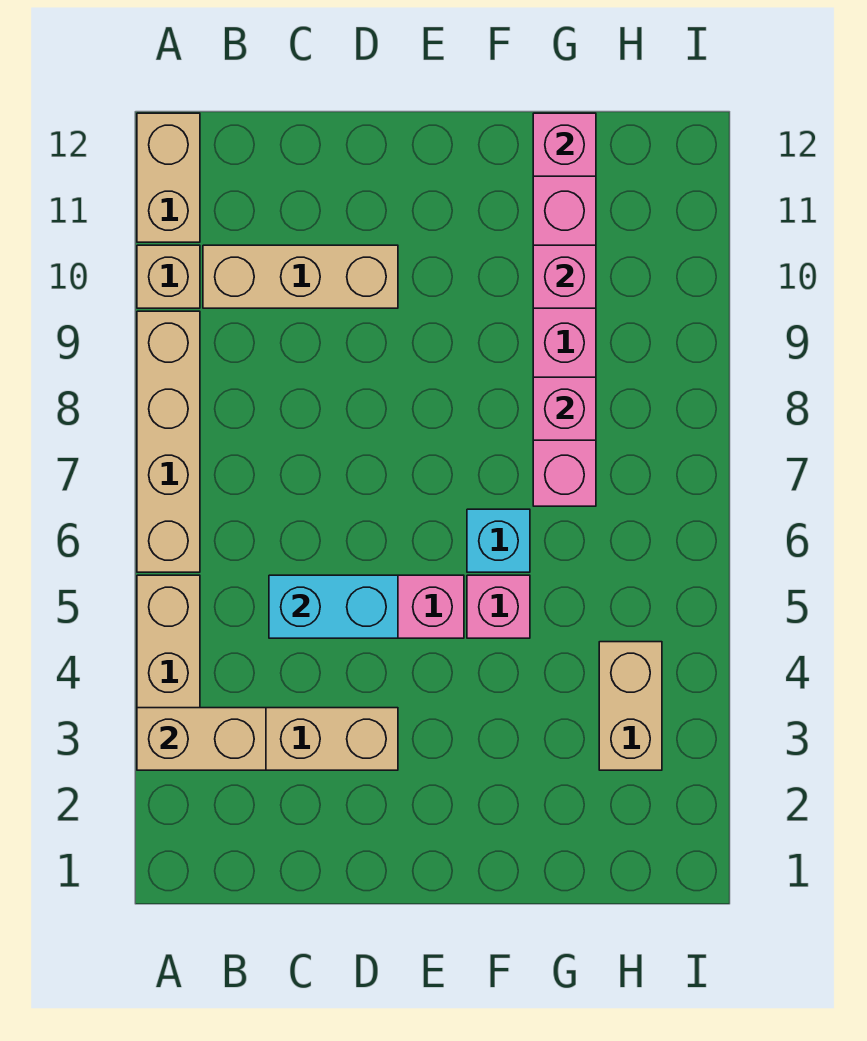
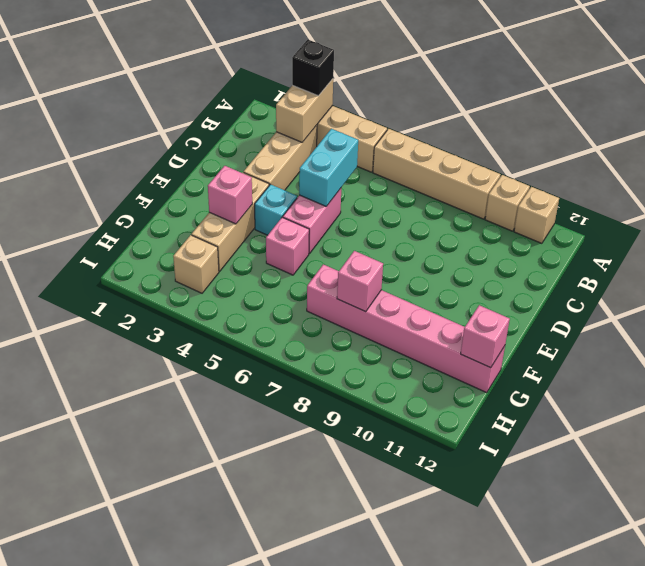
none -> black 1x1 brick [292,40,334,96]
tan 1x2 brick [137,113,200,242] -> tan 1x1 brick [514,187,559,243]
tan 1x3 brick [203,245,398,308] -> tan 1x3 brick moved to [192,173,269,271]
cyan 1x1 brick [467,509,530,572] -> cyan 1x1 brick moved to [255,184,297,235]
pink 1x1 brick [533,245,596,308] -> pink 1x1 brick moved to [208,166,252,224]
tan 1x2 brick [599,642,662,770] -> tan 1x1 brick [173,235,219,293]

